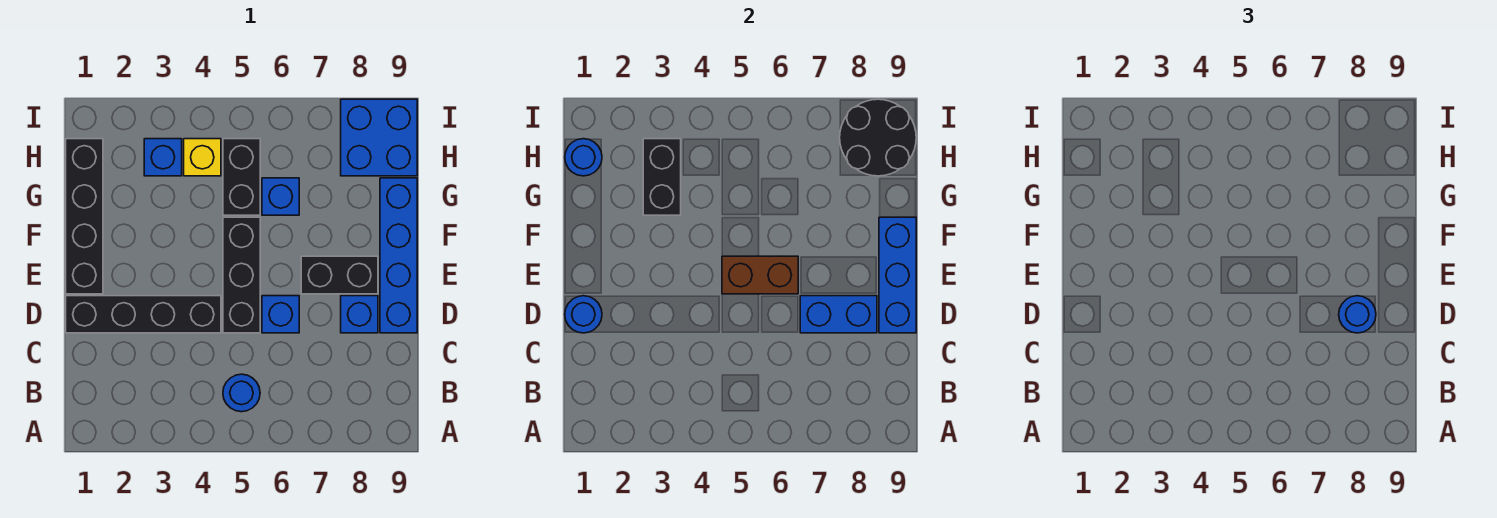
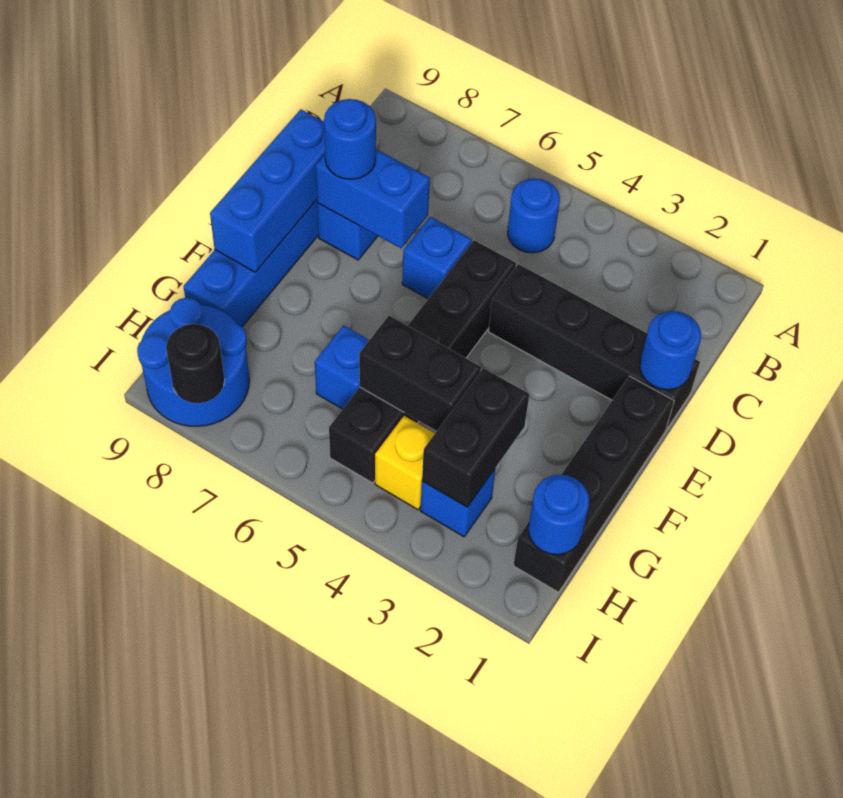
brown 1x2 brick [722,256,798,294] -> none
black 1x2 brick [301,256,378,294] -> black 1x2 brick moved to [359,316,481,431]
blue 2x2 brick [341,99,417,176] -> blue 2x2 round brick [137,298,249,426]
black 2x2 round brick [840,99,916,176] -> black 1x1 round brick [166,324,225,403]

